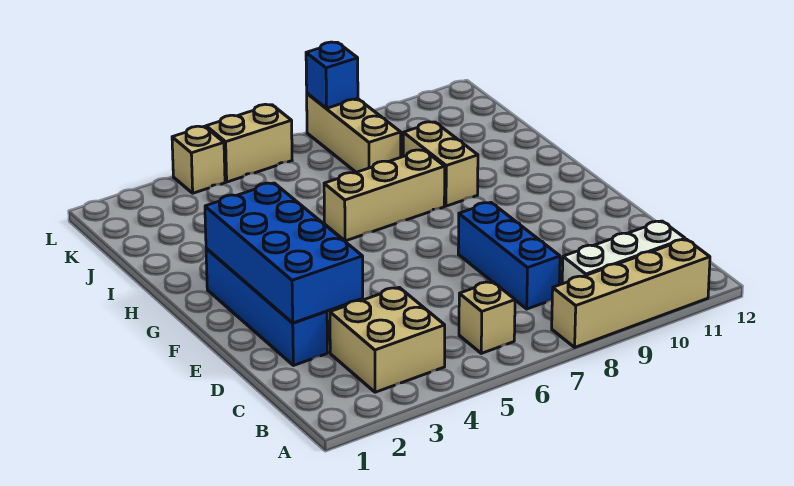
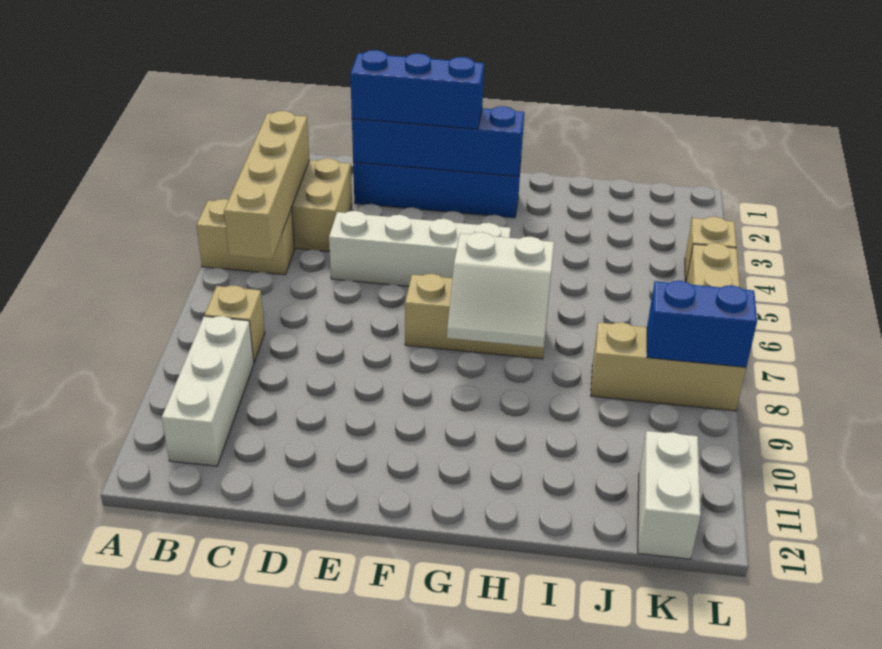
tan 1x4 brick [552,239,710,347] -> tan 1x4 brick moved to [224,111,310,259]
tan 1x1 brick [459,282,515,353] -> tan 1x1 brick moved to [204,285,265,362]
blue 1x3 brick [458,202,560,309] -> blue 1x3 brick moved to [350,50,484,129]
blue 2x4 brick [205,183,363,323] -> blue 1x4 brick [352,106,524,176]
none -> white 1x4 brick [329,211,511,286]
none -> white 2x2 slope [447,232,554,348]
tan 1x3 brick [324,150,445,241] -> tan 1x3 brick turned to [405,274,547,359]
tan 1x2 brick [403,122,478,206] -> tan 1x2 brick moved to [197,199,295,275]
none -> white 1x2 brick [638,431,701,559]
blue 1x1 brick [306,42,358,108] -> blue 1x2 brick [647,281,757,367]

